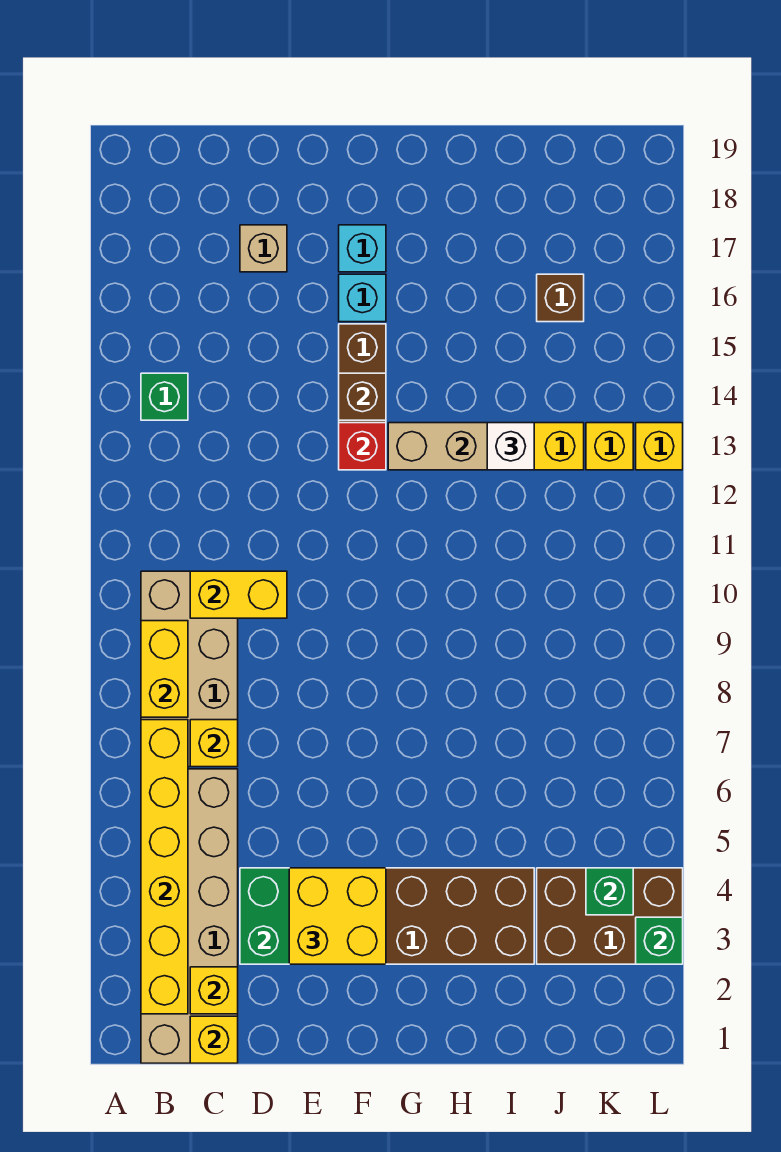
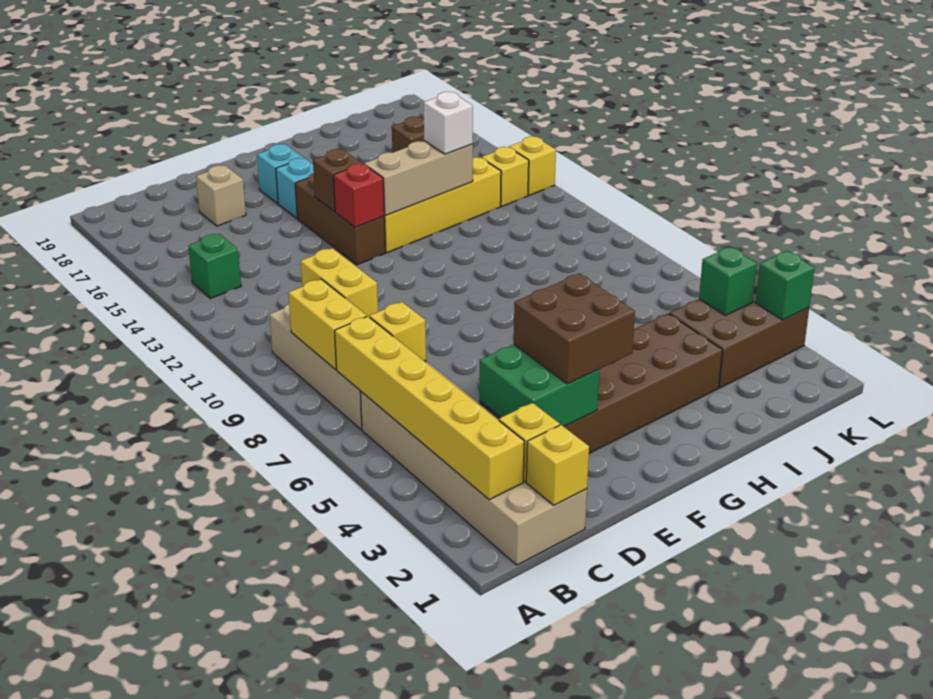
yellow 1x2 brick [190,571,287,618] -> yellow 1x2 brick turned to [301,248,378,317]
yellow 2x2 brick [289,868,386,964] -> brown 2x2 brick [514,273,635,384]

